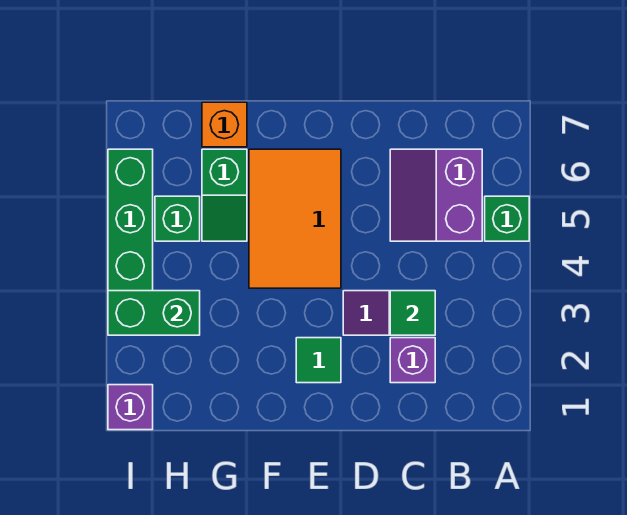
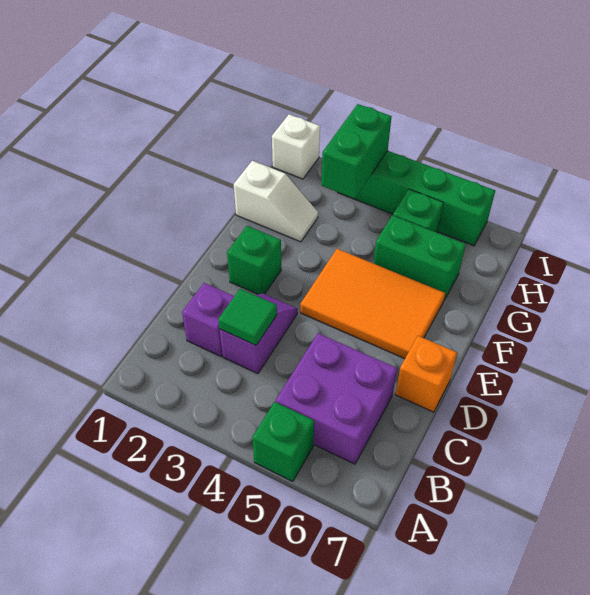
purple 2x2 slope [390,149,482,241] -> purple 2x2 brick [276,333,397,464]
green 1x1 tile [296,338,341,383] -> green 1x1 brick [227,226,281,295]
none -> white 1x2 slope [234,161,318,242]
green 1x2 slope [202,149,247,241] -> green 1x2 brick [373,215,466,300]
orange 1x1 brick [202,102,247,147] -> orange 1x1 brick moved to [395,336,457,412]
purple 1x1 brick [108,385,153,430] -> white 1x1 brick [272,114,320,179]

